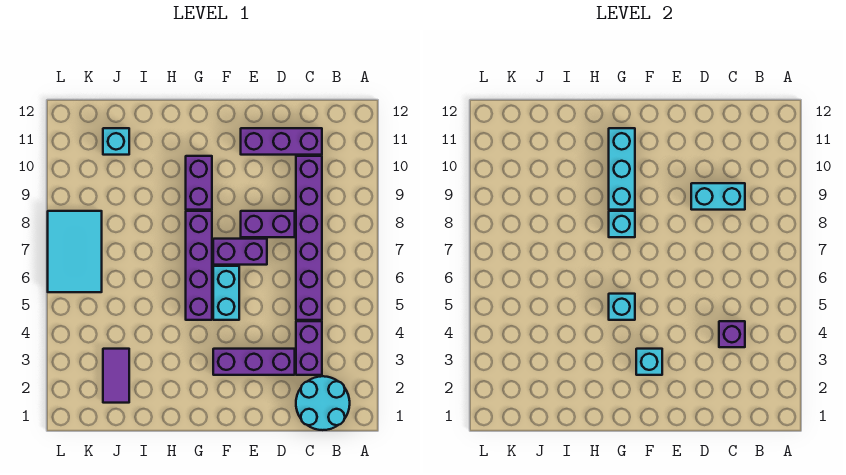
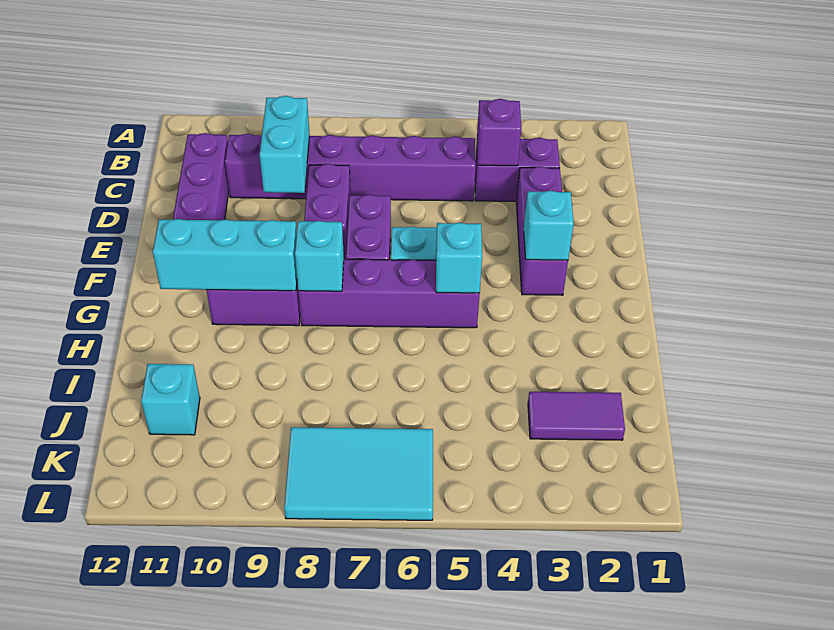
cyan 2x2 round brick [296,376,350,430] -> none

